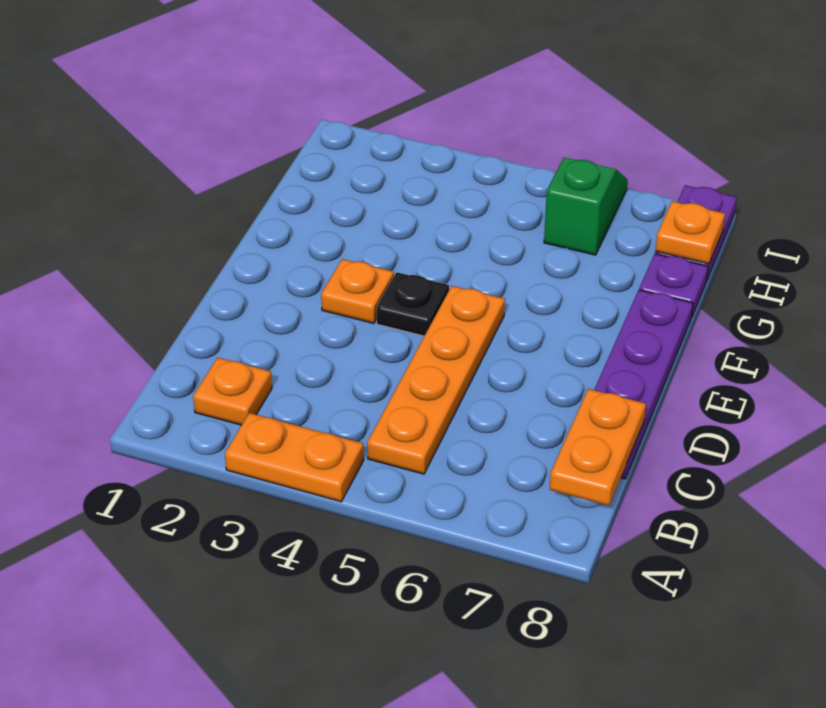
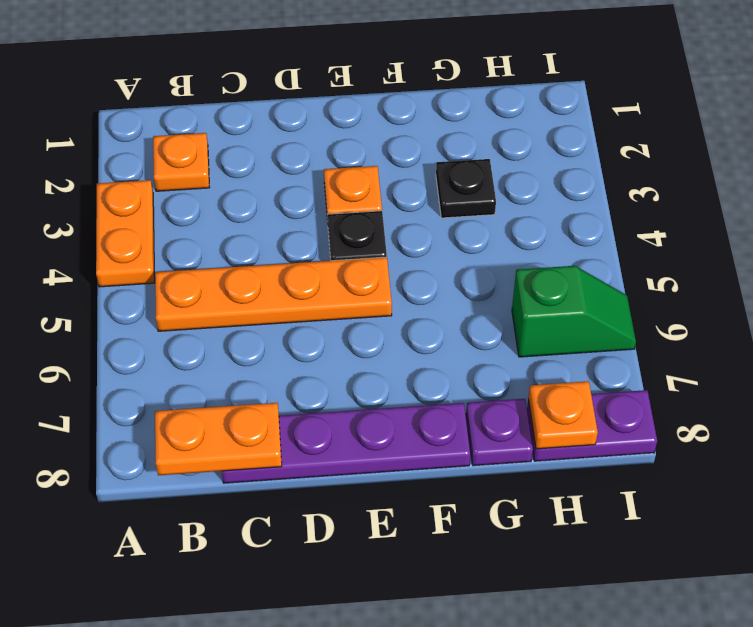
none -> black 1x1 plate [436,159,496,218]

